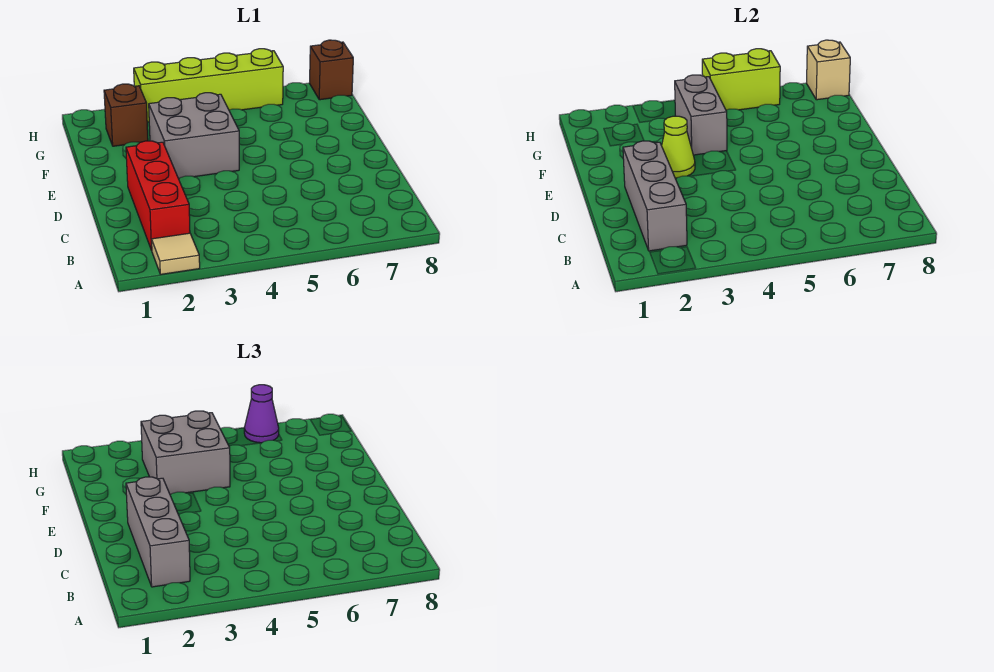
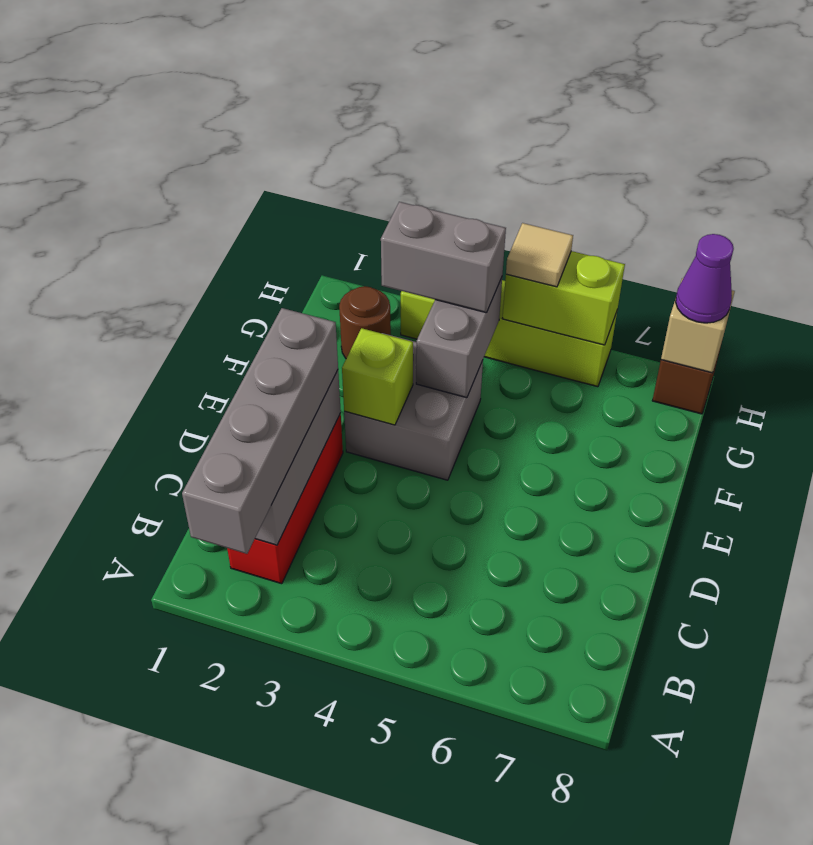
tan 1x1 tile [152,233,200,274] -> tan 1x1 tile moved to [506,223,573,287]
grey 1x3 brick [126,477,190,587] -> grey 1x4 brick [182,308,338,554]
lime 1x1 cone [662,116,695,178] -> lime 1x1 brick [342,328,413,425]
grey 2x2 brick [141,411,230,495] -> grey 1x2 brick [381,202,506,313]
brown 1x1 brick [104,84,148,146] -> brown 1x1 round brick [339,286,391,358]
purple 1x1 cone [244,385,279,443] -> purple 1x1 cone moved to [676,234,734,323]

